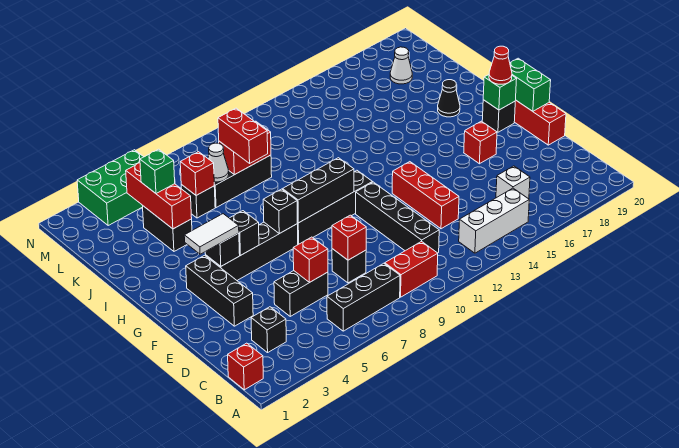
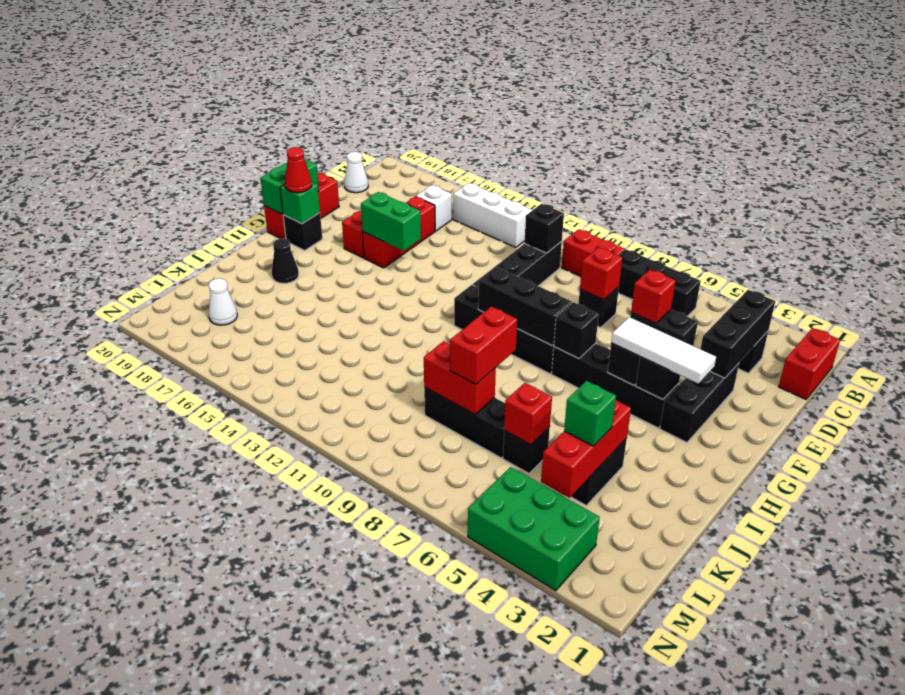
red 1x1 brick [228,343,263,390] -> red 1x2 brick [779,328,840,399]
none -> black 1x3 brick [700,290,775,378]
none -> black 1x1 brick [524,204,564,253]
red 1x3 brick [392,162,459,229] -> red 1x3 brick moved to [362,197,435,268]
none -> green 1x2 brick [361,192,421,251]
white 1x2 tile [184,214,239,254] -> white 1x3 tile [611,317,716,384]
white 1x1 cone [208,143,229,182] -> white 1x1 cone moved to [344,152,368,193]

